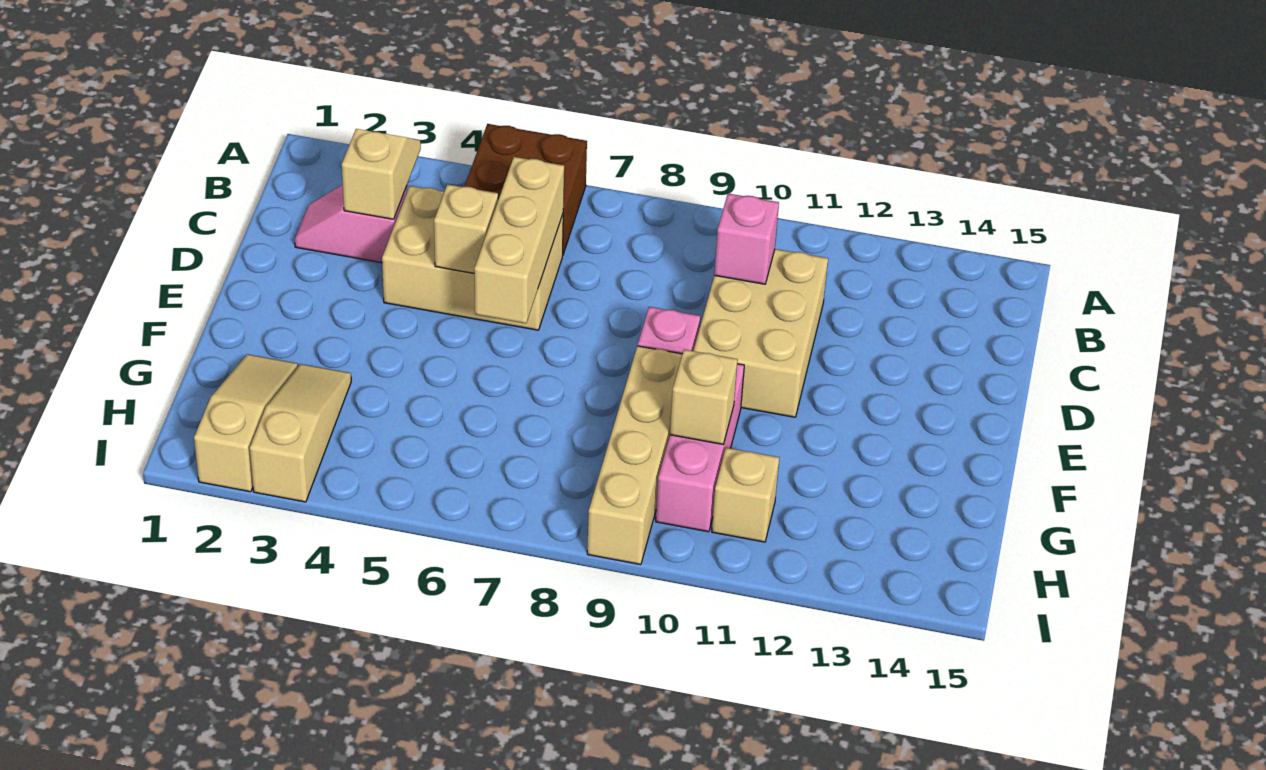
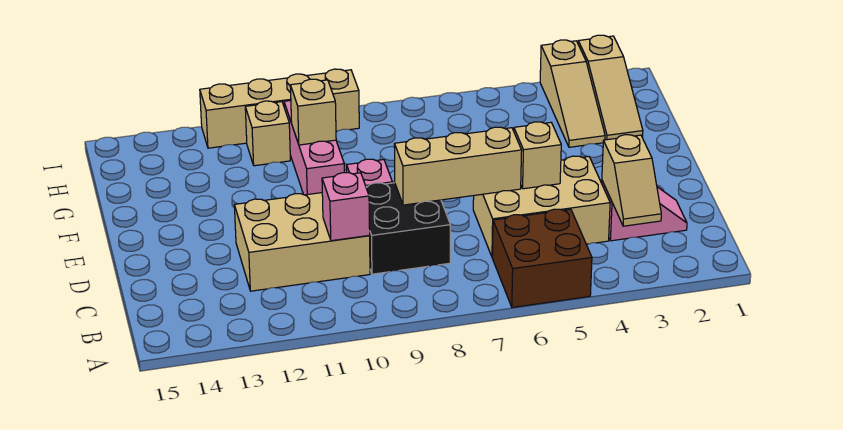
tan 1x3 brick [474,157,564,324] -> tan 1x3 brick turned to [394,127,522,205]
none -> black 2x2 brick [366,183,450,274]
tan 2x3 brick [693,249,828,417] -> tan 2x3 brick turned to [234,193,370,291]
tan 1x4 brick [587,346,682,565] -> tan 1x4 brick turned to [200,69,359,148]

